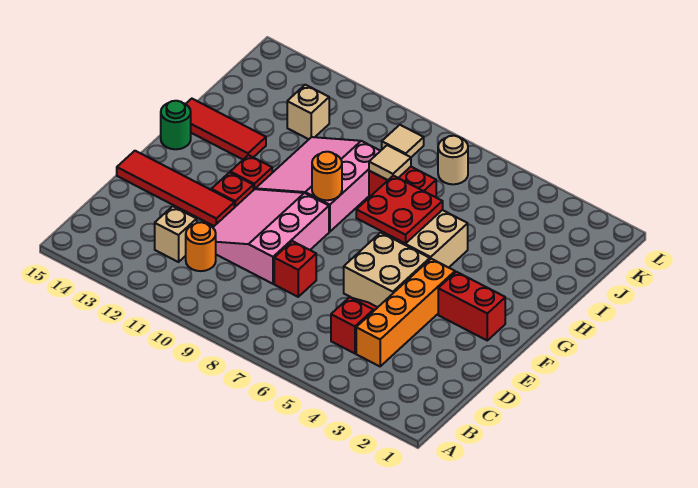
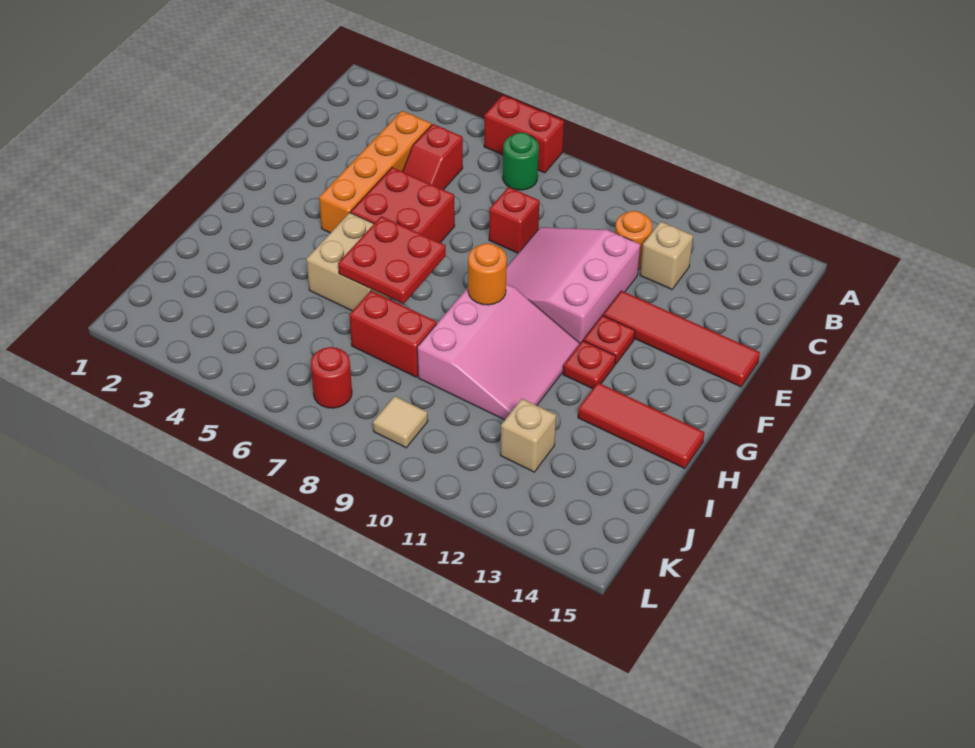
pink 3x3 slope [213,189,329,284] -> pink 3x3 slope turned to [506,227,640,343]
tan 2x2 brick [344,233,430,307] -> red 2x2 brick [351,167,455,243]
red 1x2 brick [438,272,505,340] -> red 1x2 brick moved to [484,95,564,173]
green 1x1 round brick [161,101,191,149] -> green 1x1 round brick moved to [503,132,539,190]
tan 1x1 tile [369,145,411,180] -> none
tan 1x1 round brick [438,136,468,184] -> red 1x1 round brick [311,347,352,408]

